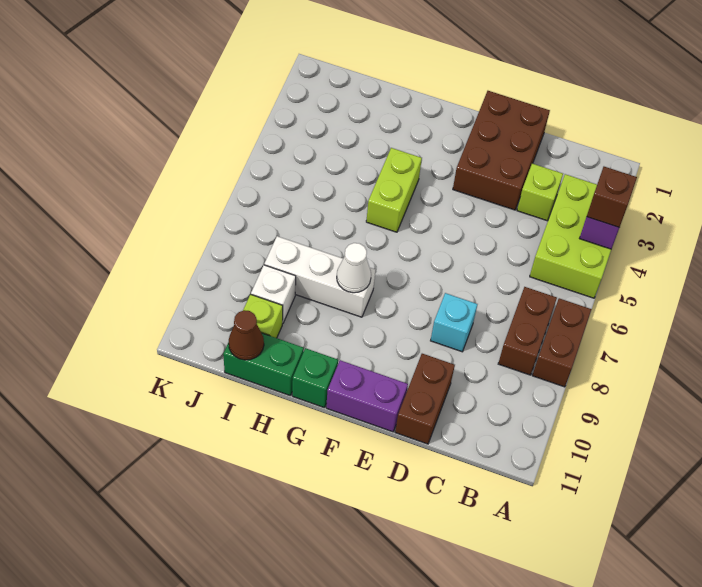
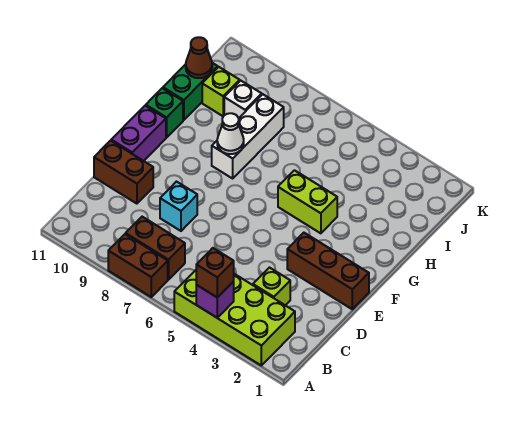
lime 2x3 brick [530,174,611,298] -> lime 2x4 brick [174,270,295,365]
brown 2x3 brick [453,91,550,210] -> brown 1x3 brick [287,233,369,309]

